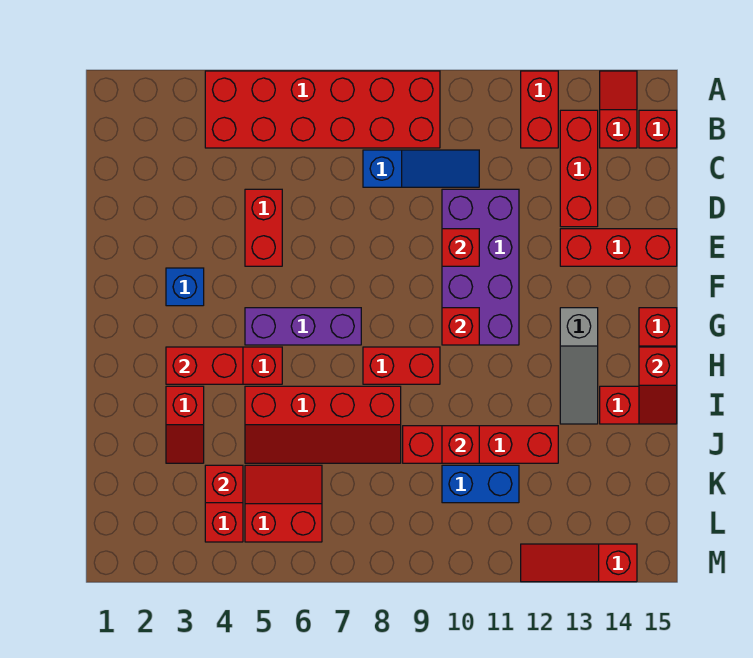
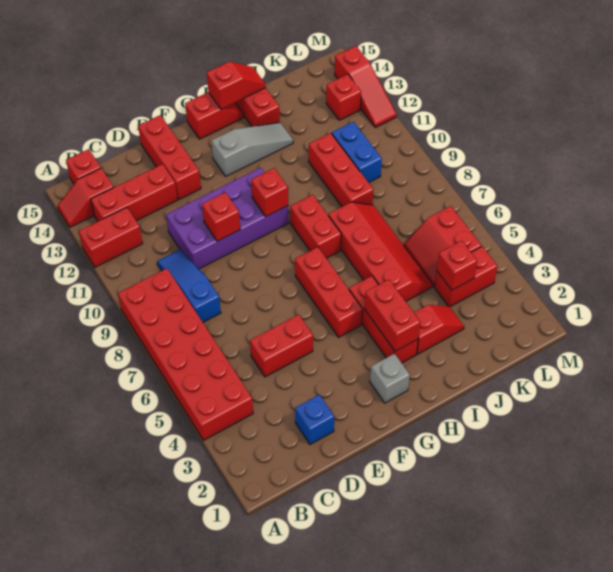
blue 1x1 brick [166,268,204,306] -> blue 1x1 brick moved to [295,395,334,445]
none -> grey 1x1 brick [370,354,410,403]
purple 1x3 brick [245,308,361,345] -> red 1x3 brick [295,247,362,337]
red 1x4 brick [403,426,558,463] -> red 1x3 brick [309,133,373,207]
red 1x1 brick [442,426,479,463] -> red 1x1 brick moved to [326,74,361,120]

